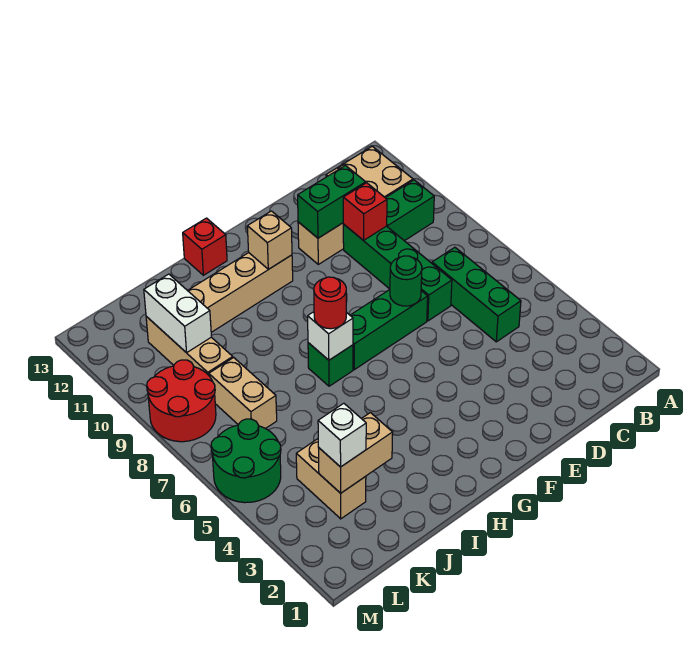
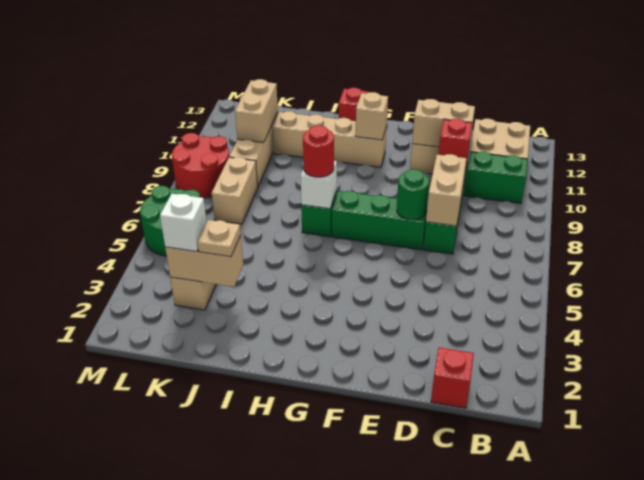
none -> red 1x1 brick [431,347,474,408]
green 1x3 brick [432,247,521,342] -> none
none -> tan 1x2 brick [426,154,466,226]
green 1x2 brick [298,166,366,238] -> tan 1x2 brick [412,99,475,147]
none -> tan 1x1 plate [198,220,241,257]
white 1x2 brick [144,274,211,353] -> tan 1x2 brick [235,79,278,142]

